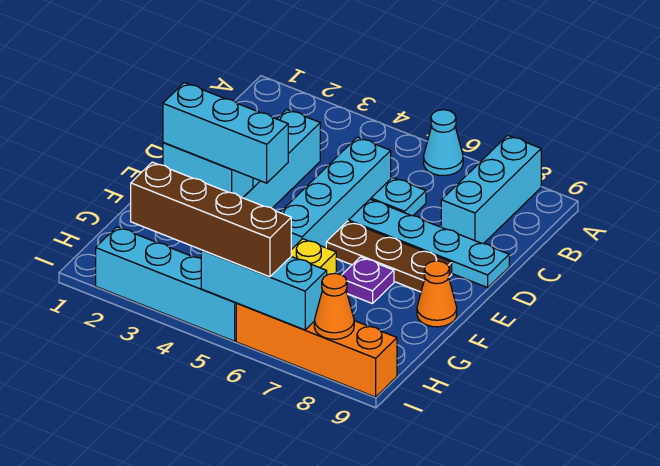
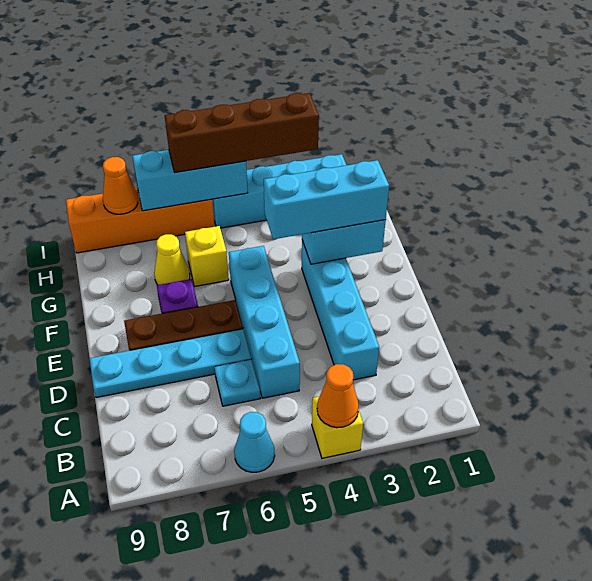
none -> yellow 1x1 brick [312,397,363,458]
cyan 1x3 brick [441,135,541,244] -> none
orange 1x1 cone [417,261,457,327] -> orange 1x1 cone moved to [317,364,359,428]
none -> yellow 1x1 cone [154,234,190,285]

